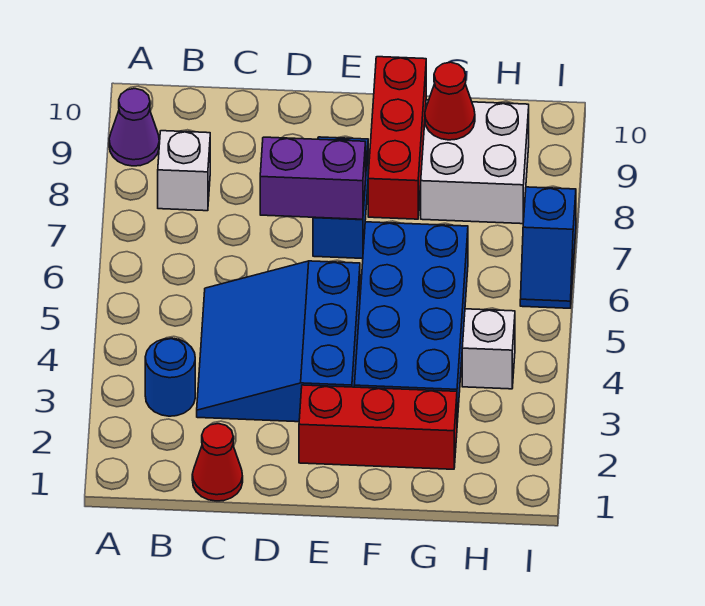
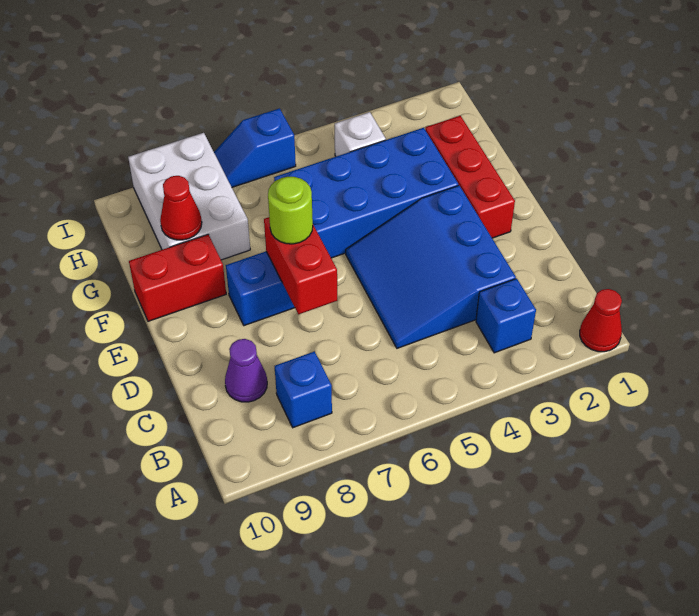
purple 1x1 cone [109,89,159,166] -> purple 1x1 cone moved to [225,339,267,402]
blue 1x1 round brick [145,338,195,416] -> blue 1x1 brick [476,279,536,353]
white 1x1 brick [158,131,210,211] -> blue 1x1 brick [275,351,332,428]
red 1x1 cone [192,424,243,501] -> red 1x1 cone moved to [580,289,622,352]
blue 3x3 slope [197,261,360,422] -> blue 3x3 slope turned to [346,185,516,348]
purple 1x2 brick [260,137,366,219] -> red 1x2 brick [264,217,337,315]
none -> lime 1x1 round brick [268,177,313,244]
red 1x3 brick [368,57,426,219] -> red 1x2 brick [129,235,226,321]
white 2x2 brick [421,100,529,224] -> white 2x3 brick [128,133,250,260]
blue 1x2 slope [520,187,576,308] -> blue 1x2 slope turned to [214,108,296,187]

